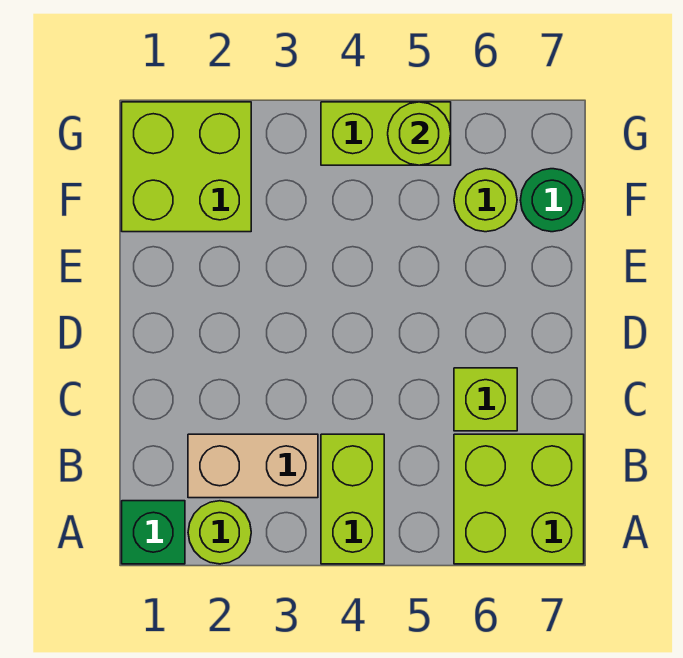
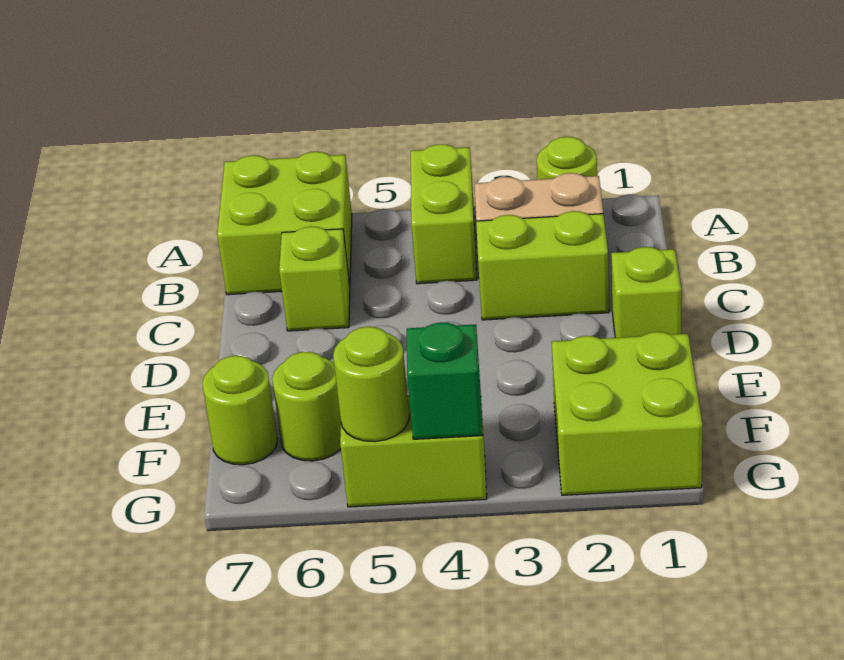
green 1x1 brick [122,501,185,564] -> green 1x1 brick moved to [407,322,483,439]
none -> lime 1x2 brick [476,211,609,320]
none -> lime 1x1 brick [611,247,681,338]
green 1x1 round brick [520,169,584,232] -> lime 1x1 round brick [202,356,278,465]

